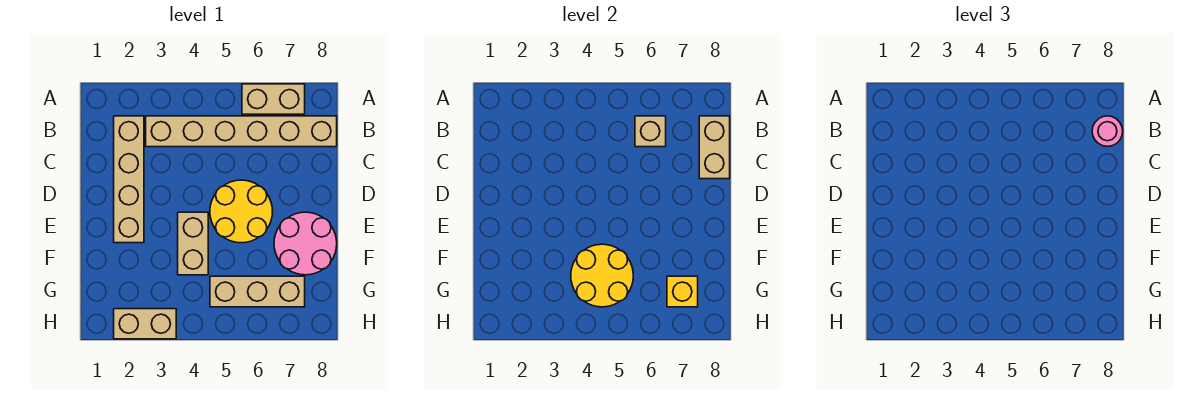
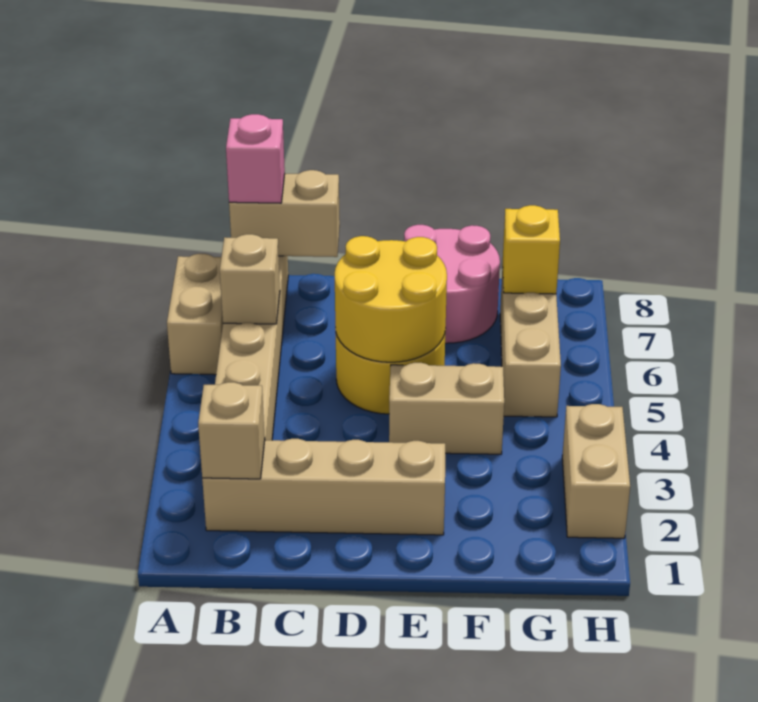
none -> tan 1x1 brick [198,382,265,479]
pink 1x1 round brick [1092,116,1123,146] -> pink 1x1 brick [226,114,285,203]
yellow 2x2 round brick [571,244,633,307] -> yellow 2x2 round brick moved to [335,236,447,362]

